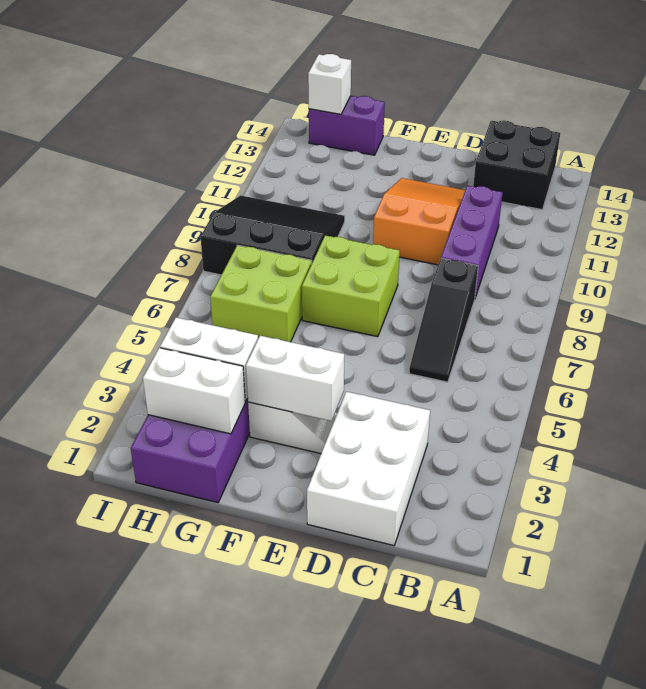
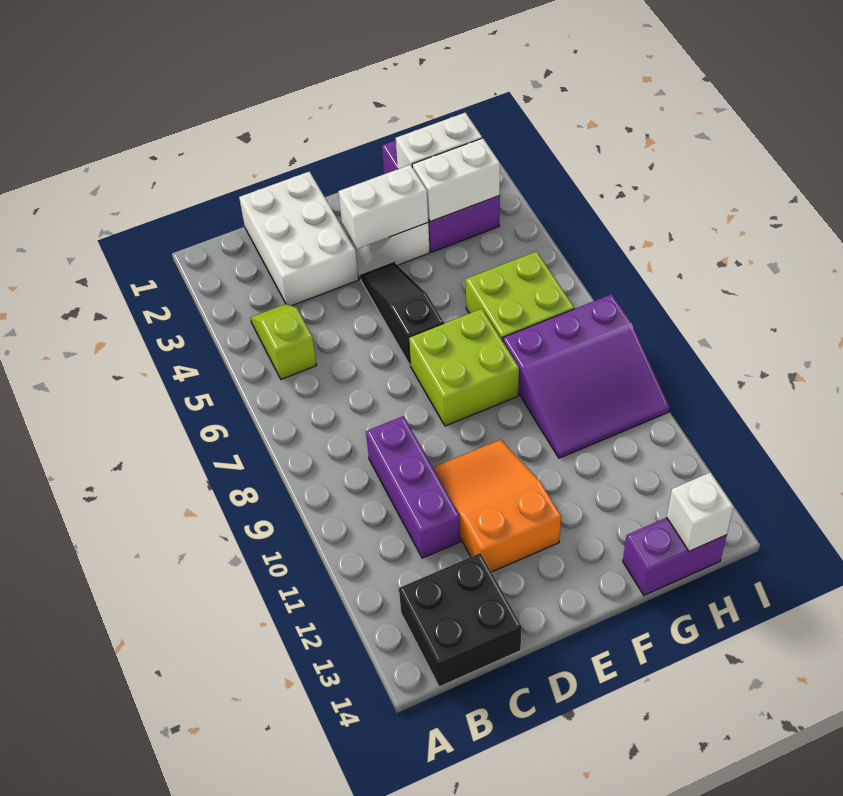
none -> lime 1x2 slope [251,304,317,379]
black 1x3 slope [409,258,478,382] -> black 1x3 slope moved to [361,263,444,365]
orange 2x3 slope [373,178,465,265] -> orange 2x3 slope turned to [433,440,561,572]
black 3x3 slope [200,195,345,275] -> purple 3x3 slope [503,294,670,458]

